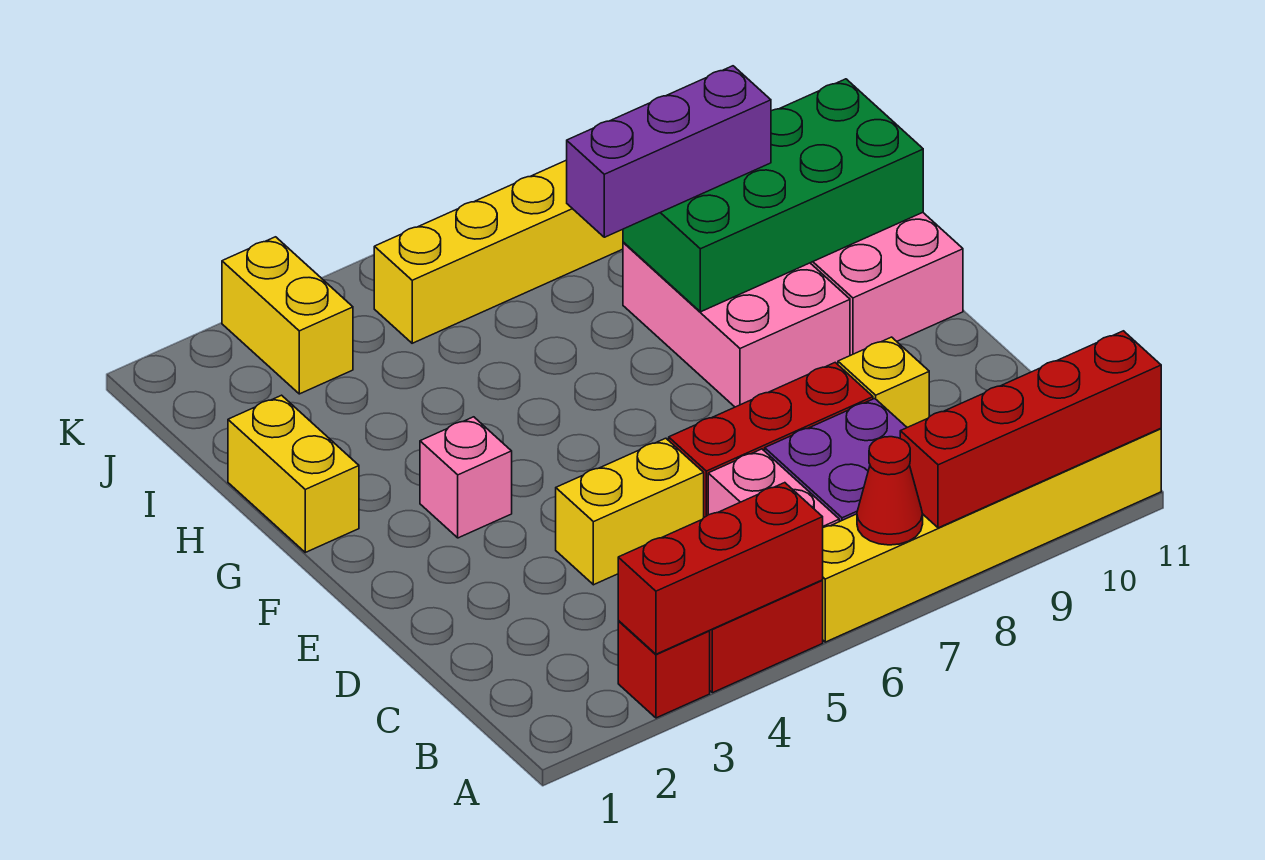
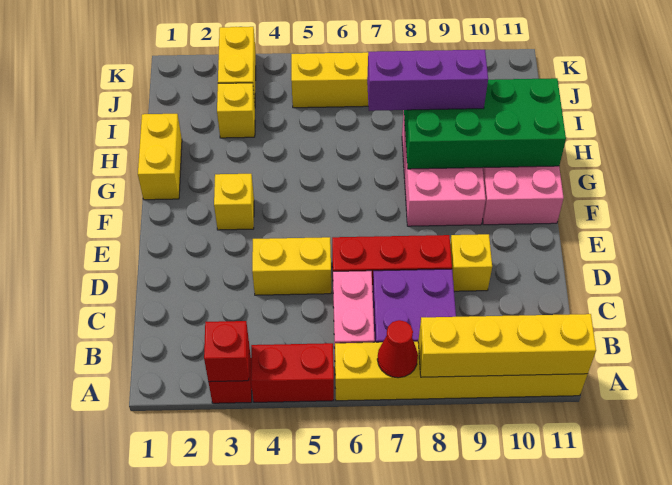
red 1x3 brick [618,483,823,654] -> red 1x1 brick [204,321,249,382]
red 1x4 brick [900,331,1161,528] -> yellow 1x4 brick [418,314,596,377]
pink 1x1 brick [420,417,512,538] -> yellow 1x1 brick [214,174,254,230]
none -> yellow 1x1 brick [217,83,255,138]

